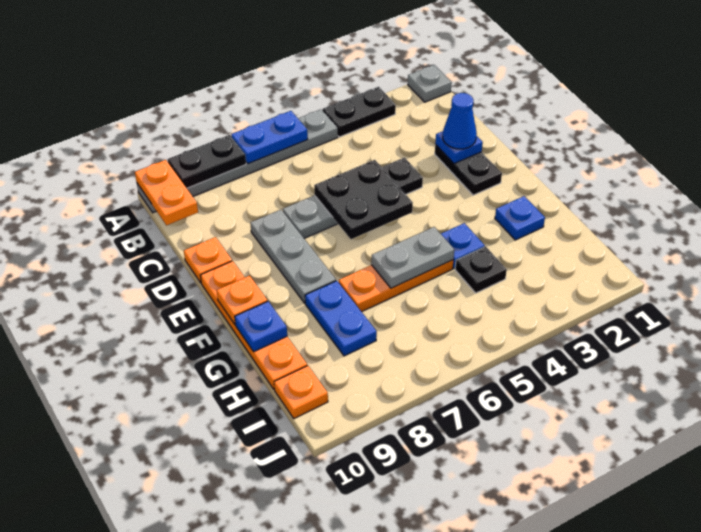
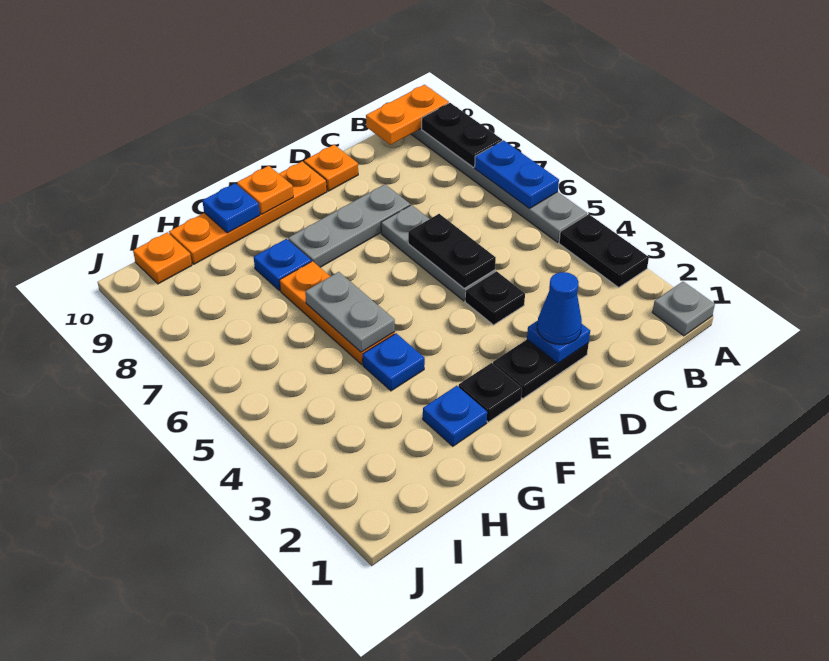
black 2x2 plate [314,160,413,239] -> black 1x2 plate [408,214,496,288]
blue 1x2 plate [305,281,377,356] -> blue 1x1 plate [254,239,311,291]
black 1x1 plate [455,247,507,293] -> black 1x1 plate moved to [458,363,522,422]

